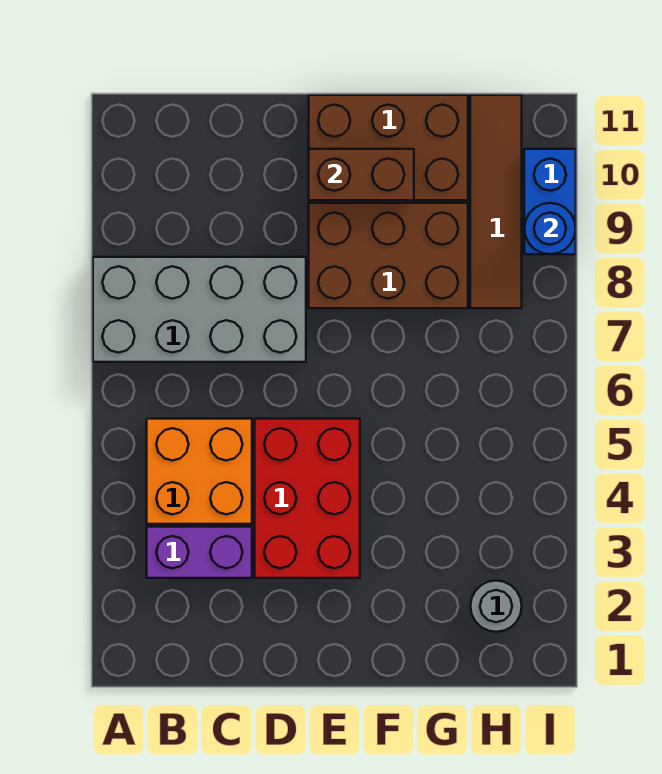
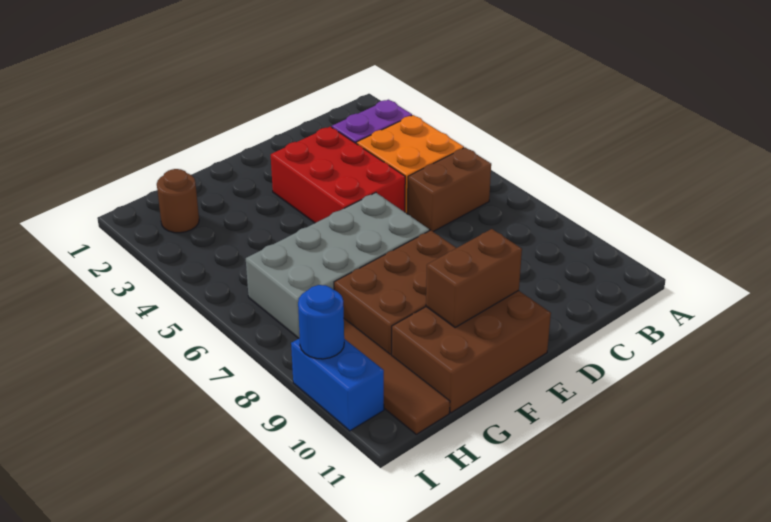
grey 2x4 brick [93,257,306,362] -> grey 2x4 brick moved to [246,193,429,338]
none -> brown 1x2 brick [408,147,491,232]
grey 1x1 round brick [470,581,522,632] -> brown 1x1 round brick [157,169,199,233]

